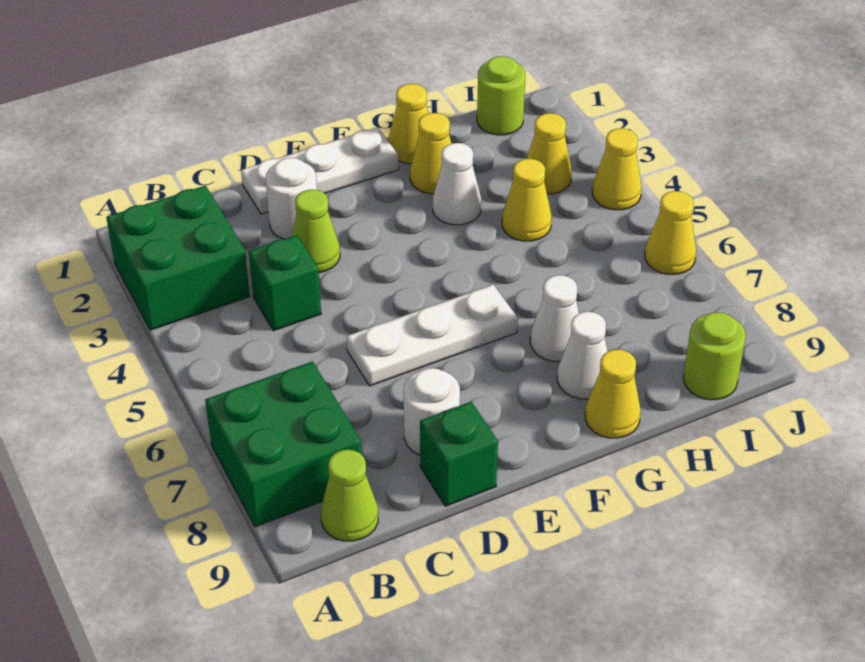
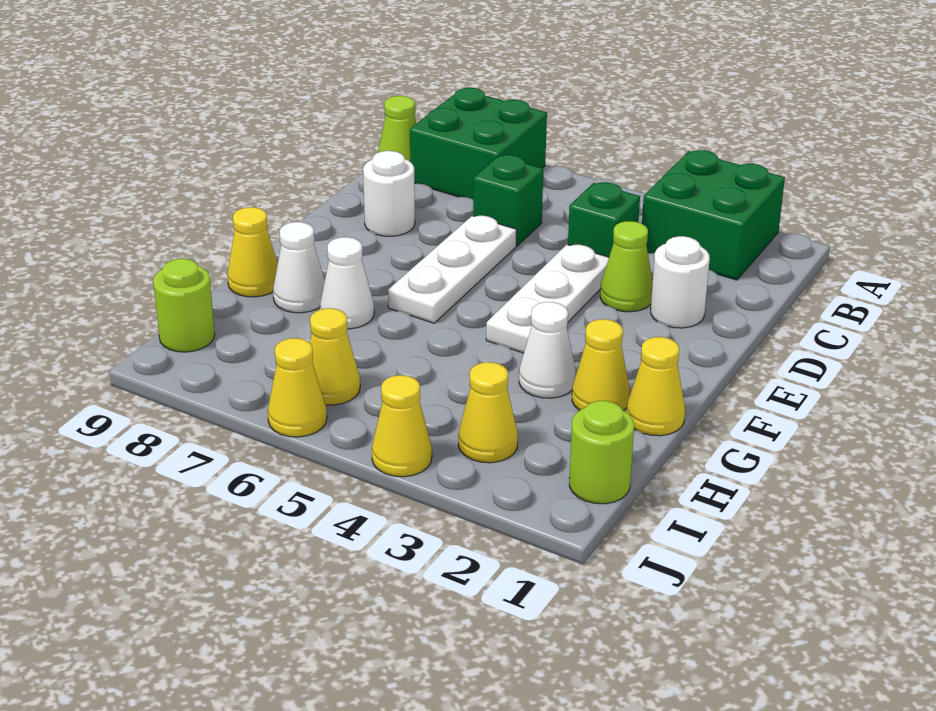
white 1x3 plate [241,127,399,214] -> white 1x3 plate moved to [486,245,609,353]
green 1x1 brick [420,402,498,506] -> green 1x1 brick moved to [473,155,543,246]
yellow 1x1 cone [502,159,552,241] -> yellow 1x1 cone moved to [310,308,360,405]

